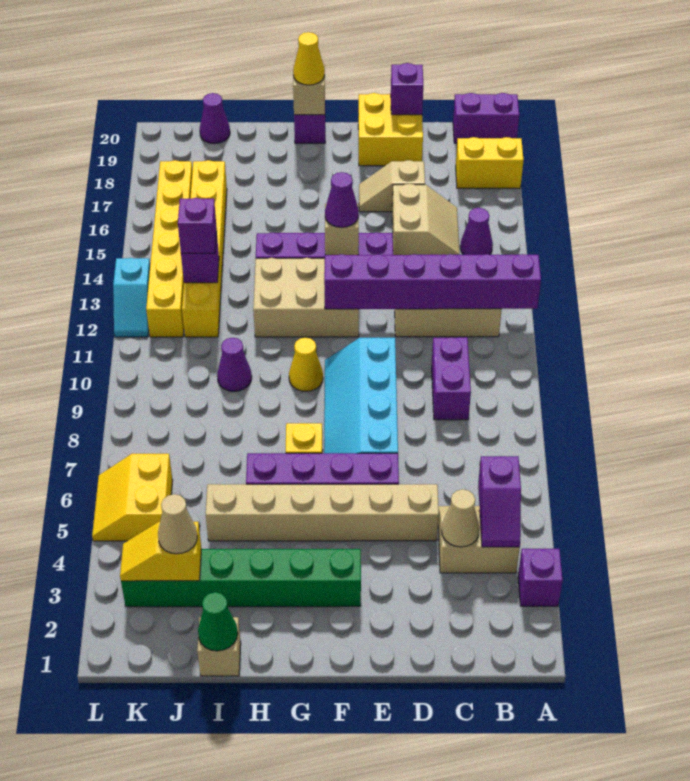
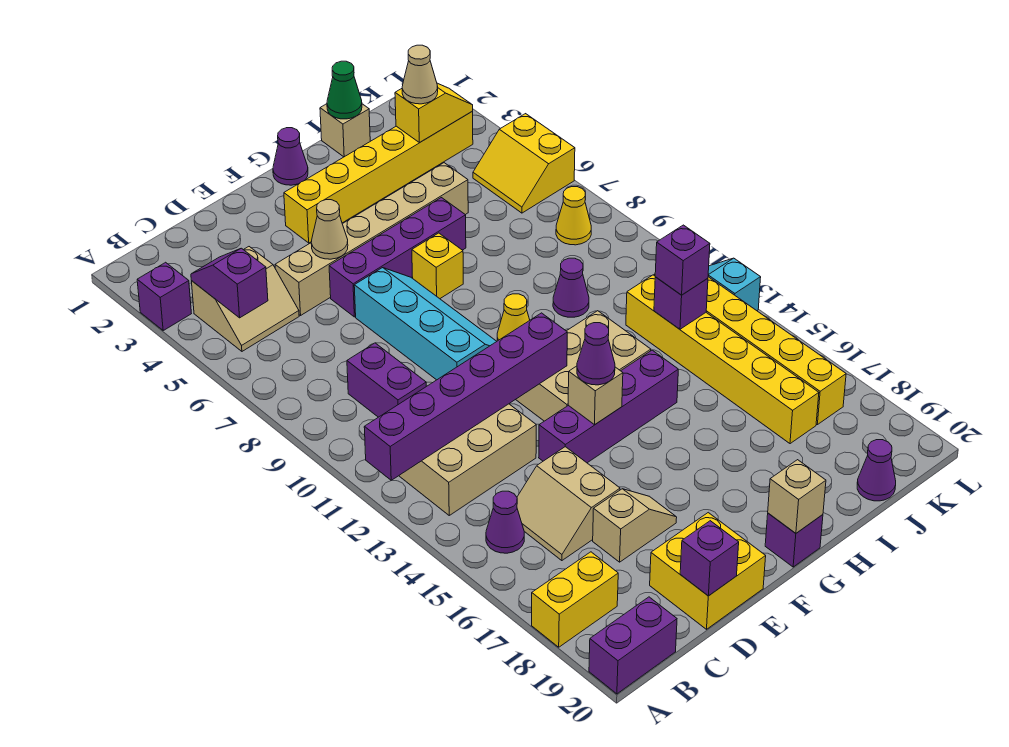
tan 1x1 cone [441,489,479,547] -> tan 1x1 cone moved to [311,200,348,259]
green 1x6 brick [121,549,361,607] -> yellow 1x6 brick [284,112,473,243]
none -> purple 1x1 cone [273,128,308,185]
yellow 1x1 cone [293,32,325,85] -> yellow 1x1 cone moved to [556,187,591,245]
yellow 2x2 slope [92,454,173,541] -> yellow 2x2 slope turned to [473,114,575,213]

